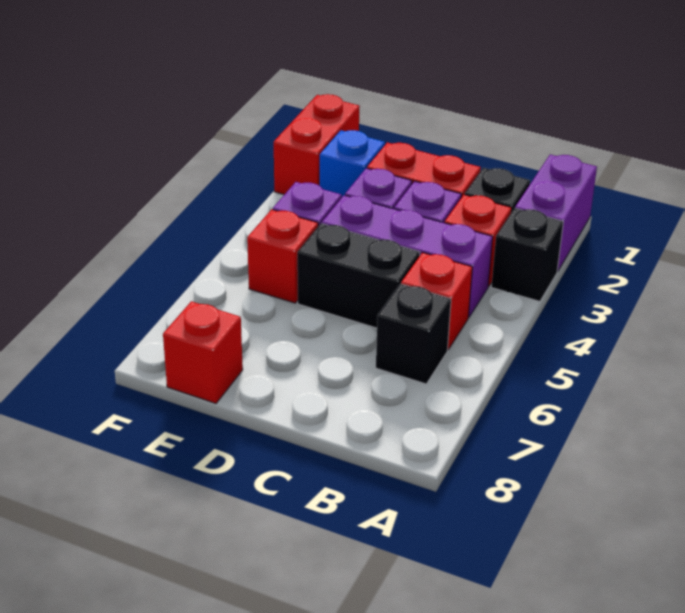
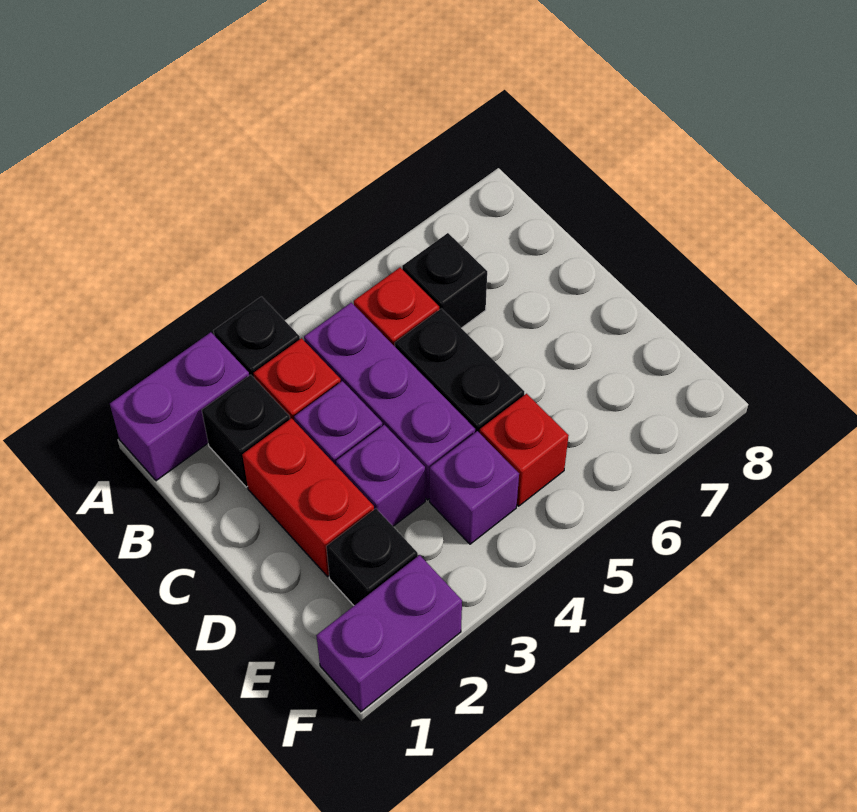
blue 1x1 brick [320,130,385,197] -> black 1x1 brick [326,509,418,605]
red 1x1 brick [163,301,243,403] -> none
red 1x2 brick [274,94,360,194] -> purple 1x2 brick [316,555,462,712]

